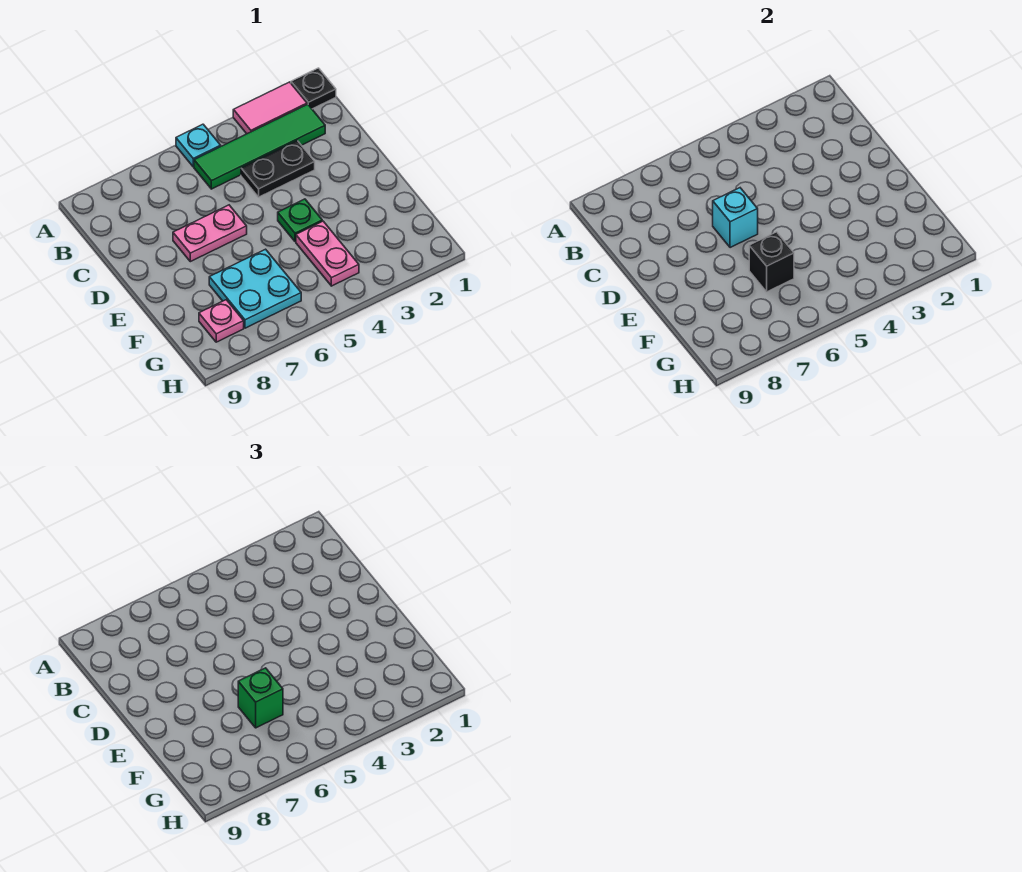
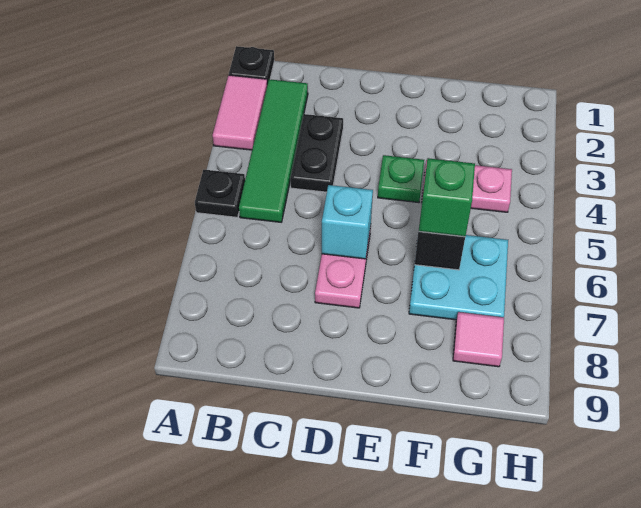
cyan 1x1 plate [176,124,221,167] -> black 1x1 plate [195,170,245,217]
pink 1x1 plate [199,300,244,342] -> pink 1x1 tile [453,312,504,367]

